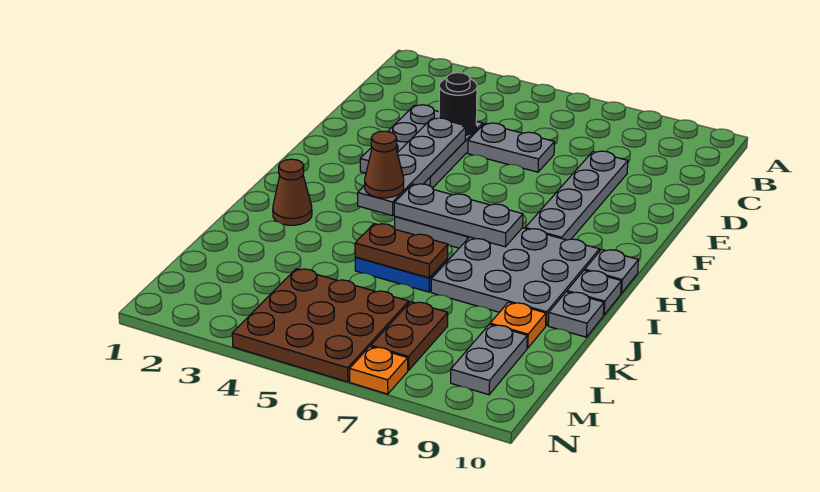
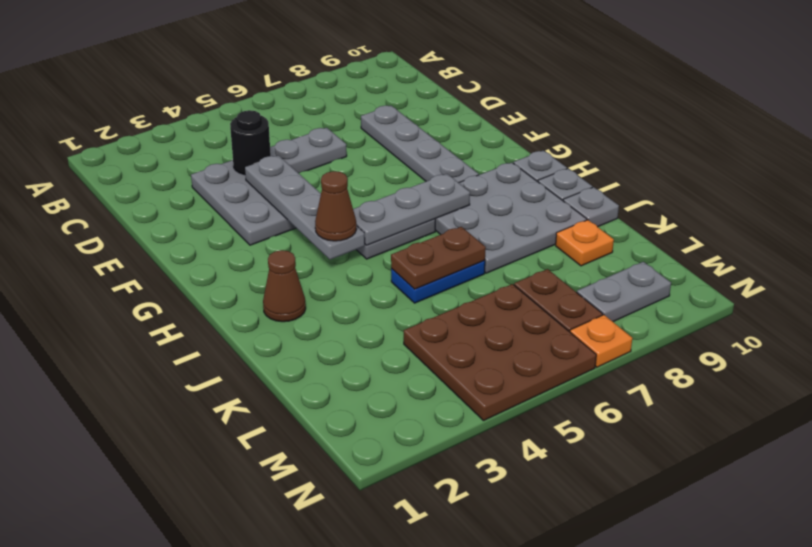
grey 1x2 plate [451,324,527,395] -> grey 1x2 plate turned to [577,262,671,322]

